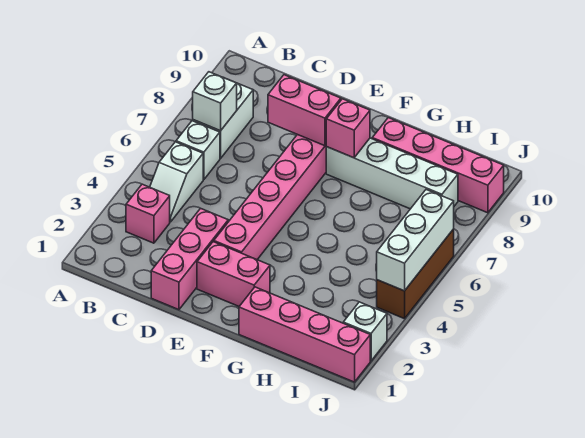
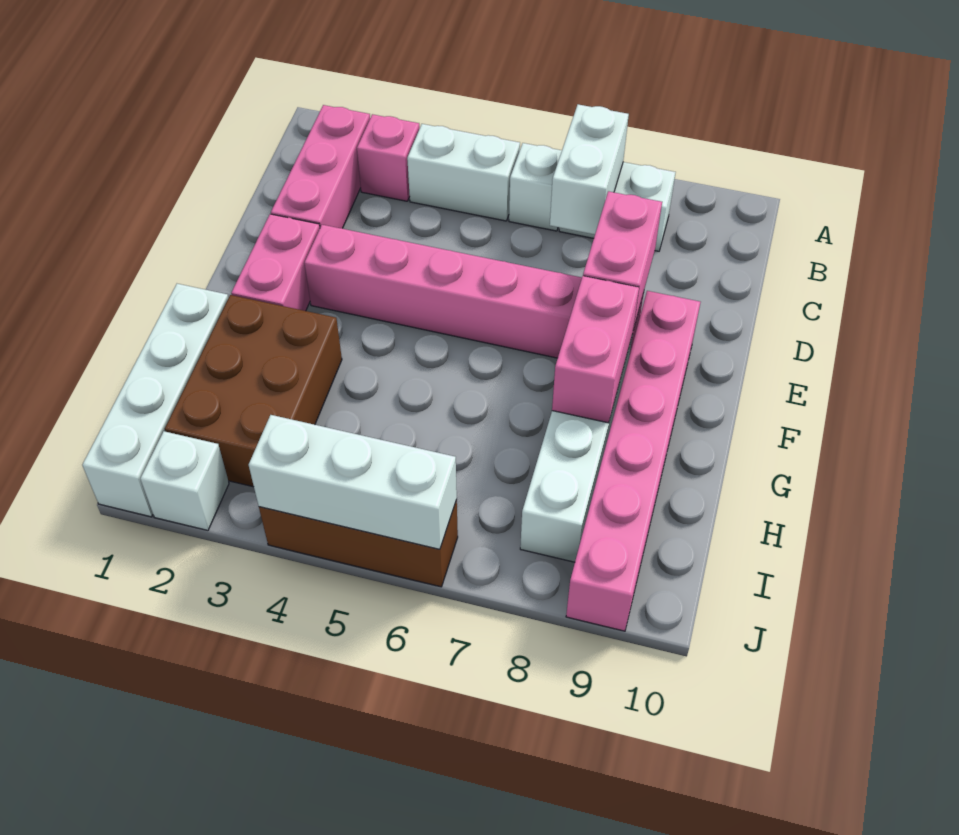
white 1x2 slope [150,142,203,222] -> white 1x2 brick [407,124,520,221]
white 1x1 brick [193,72,237,131] -> white 1x2 brick [550,104,629,234]
pink 1x3 brick [151,208,228,310] -> pink 1x3 brick turned to [271,105,370,228]
pink 1x1 brick [326,99,370,158] -> pink 1x2 brick [552,276,639,423]
pink 1x4 brick [239,287,370,382] -> white 1x4 brick [82,284,228,517]
none -> brown 2x3 brick [165,295,342,487]
pink 1x4 brick [372,118,504,213] -> pink 1x6 brick [566,291,701,631]

